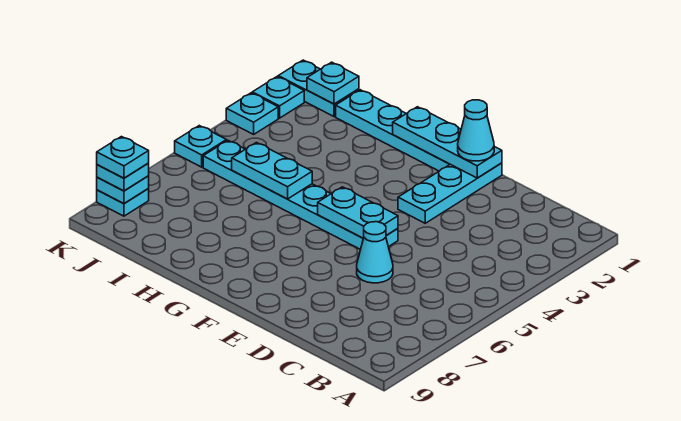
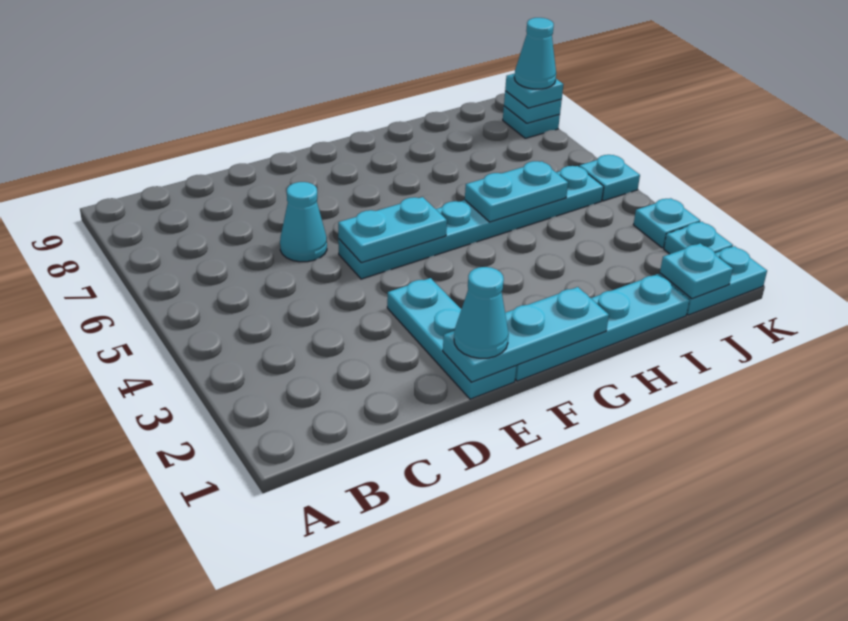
cyan 1x1 plate [97,137,149,178] -> cyan 1x1 cone [514,18,556,89]

